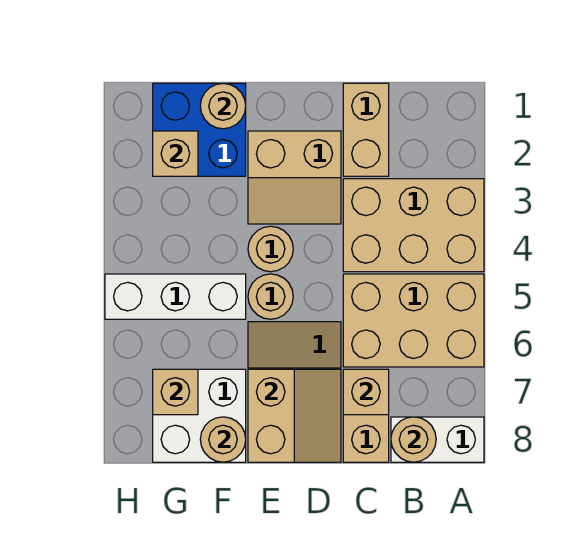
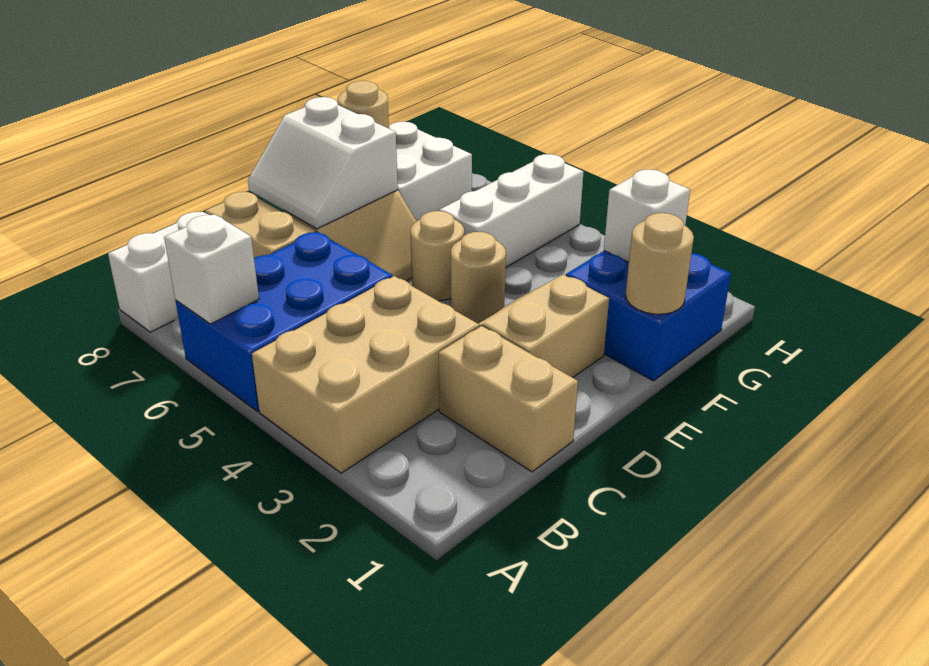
tan 2x3 brick [343,274,484,367] -> blue 2x3 brick [176,232,392,411]
none -> white 1x1 brick [164,214,259,324]
tan 1x1 round brick [391,417,436,462] -> none
tan 1x1 brick [343,369,389,415] -> none
tan 2x2 slope [248,369,341,462] -> white 2x2 slope [248,97,398,229]
tan 1x1 brick [153,131,198,176] -> white 1x1 brick [604,170,690,262]
tan 1x1 brick [153,369,198,415] -> none

